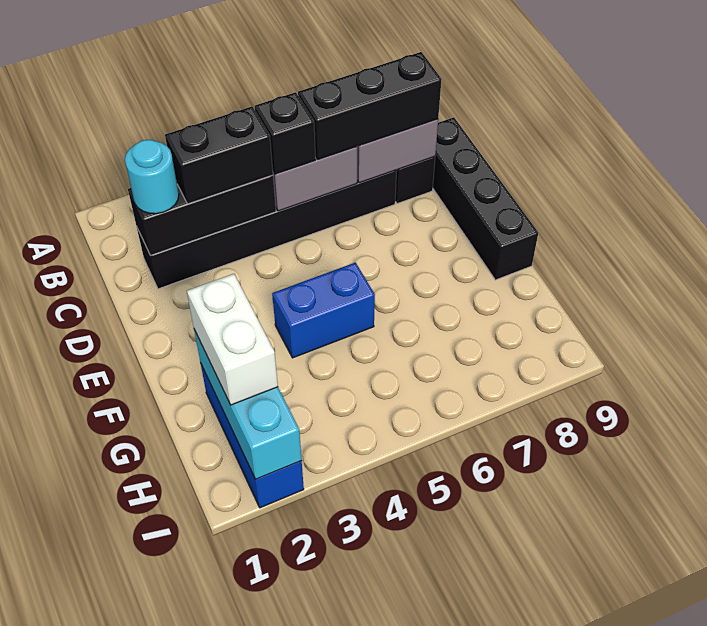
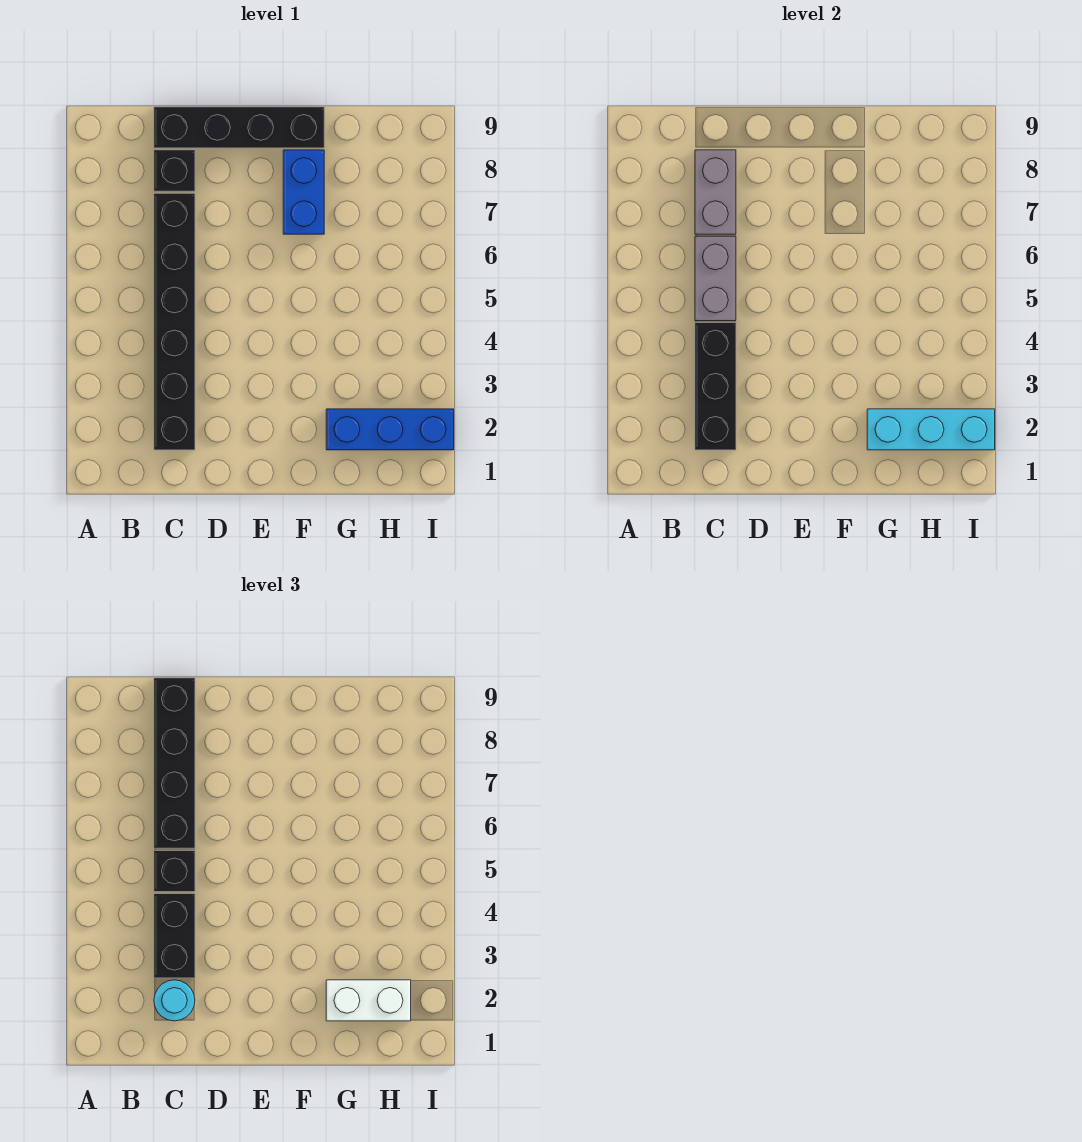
black 1x3 brick [298,52,442,160] -> black 1x4 brick [154,678,195,848]
blue 1x2 brick [272,263,375,358] -> blue 1x2 brick moved to [283,150,324,234]

